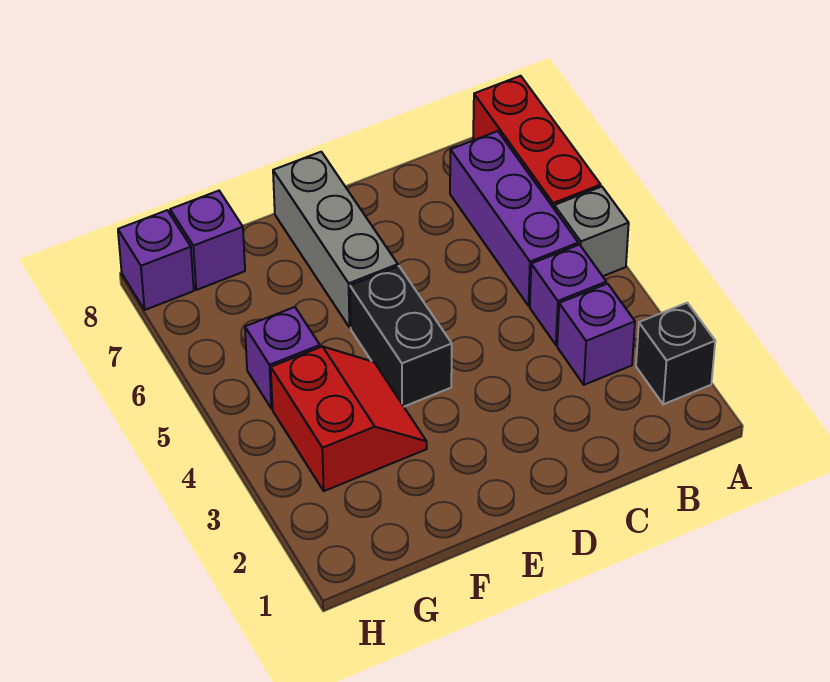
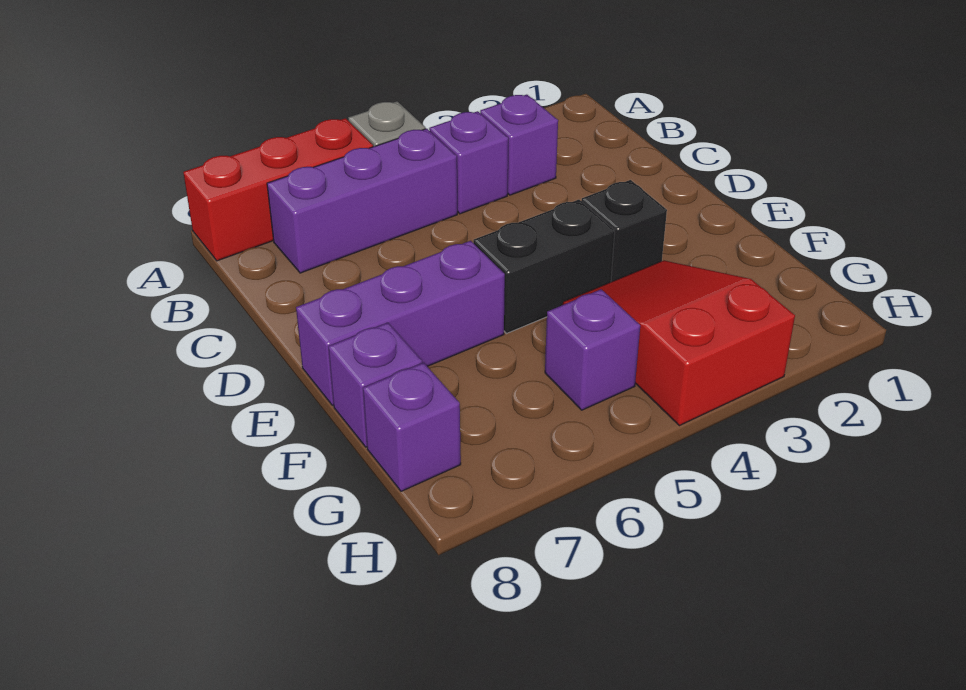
black 1x1 brick [636,303,715,404] -> black 1x1 brick moved to [581,180,667,282]
grey 1x3 brick [273,152,398,328] -> purple 1x3 brick [296,241,505,406]
red 2x2 slope [271,347,427,491] -> red 2x3 slope [563,260,795,426]
purple 1x1 brick [118,210,194,310] -> purple 1x1 brick moved to [328,323,422,447]

